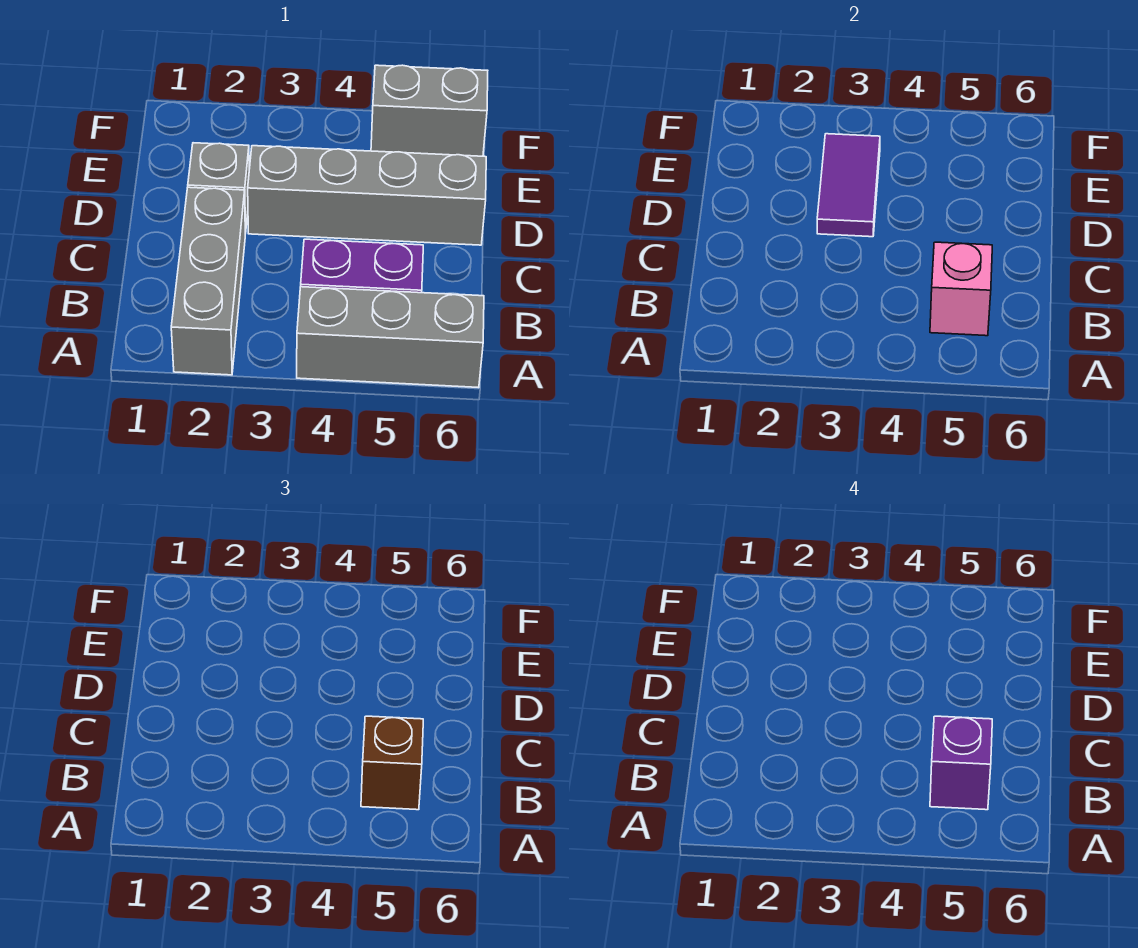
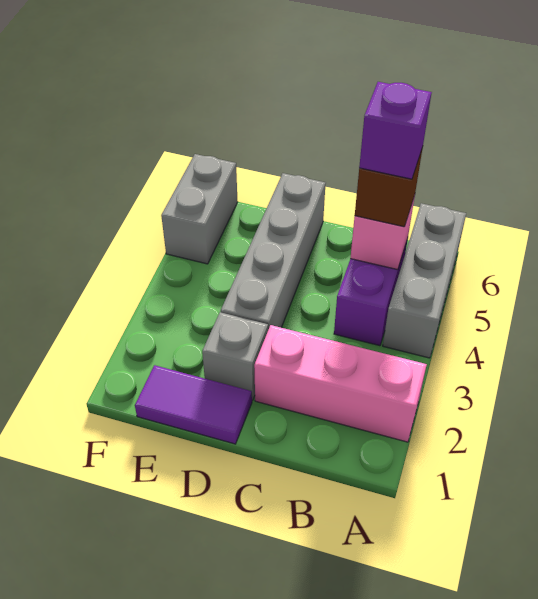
grey 1x3 brick [171,187,245,375] -> pink 1x3 brick [254,325,427,442]
purple 1x2 tile [817,134,880,237] -> purple 1x2 tile moved to [135,365,252,444]

